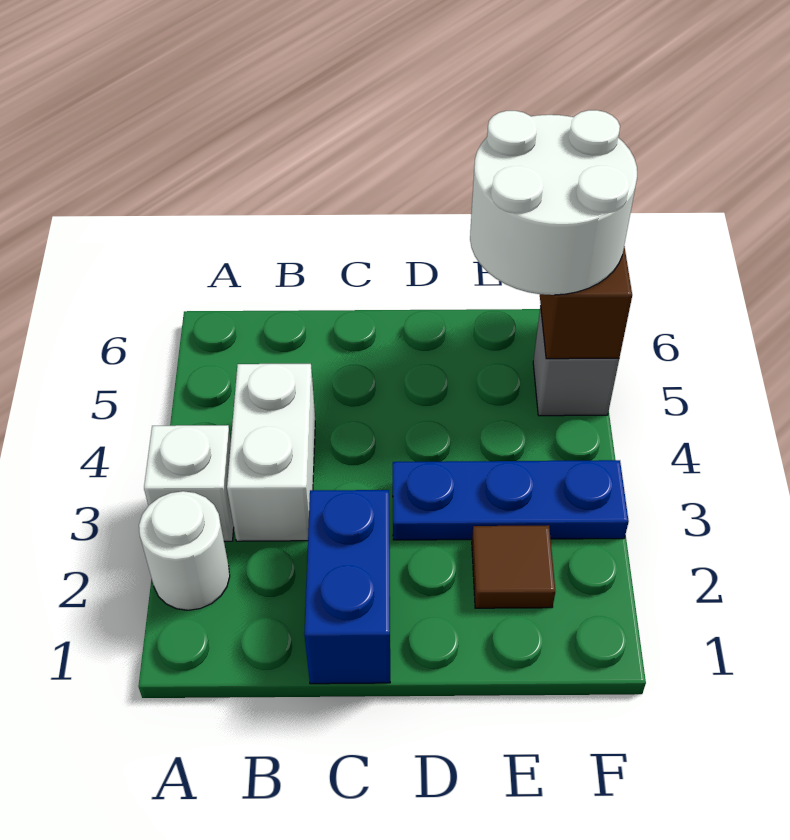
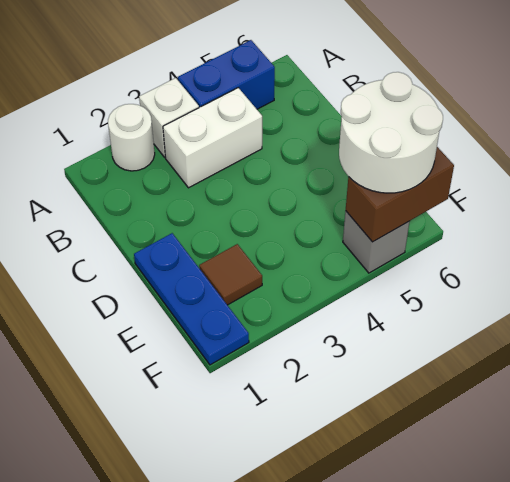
blue 1x2 brick [304,490,390,684] -> blue 1x2 brick moved to [178,40,275,109]
blue 1x3 plate [393,460,629,540] -> blue 1x3 plate moved to [134,233,249,365]

